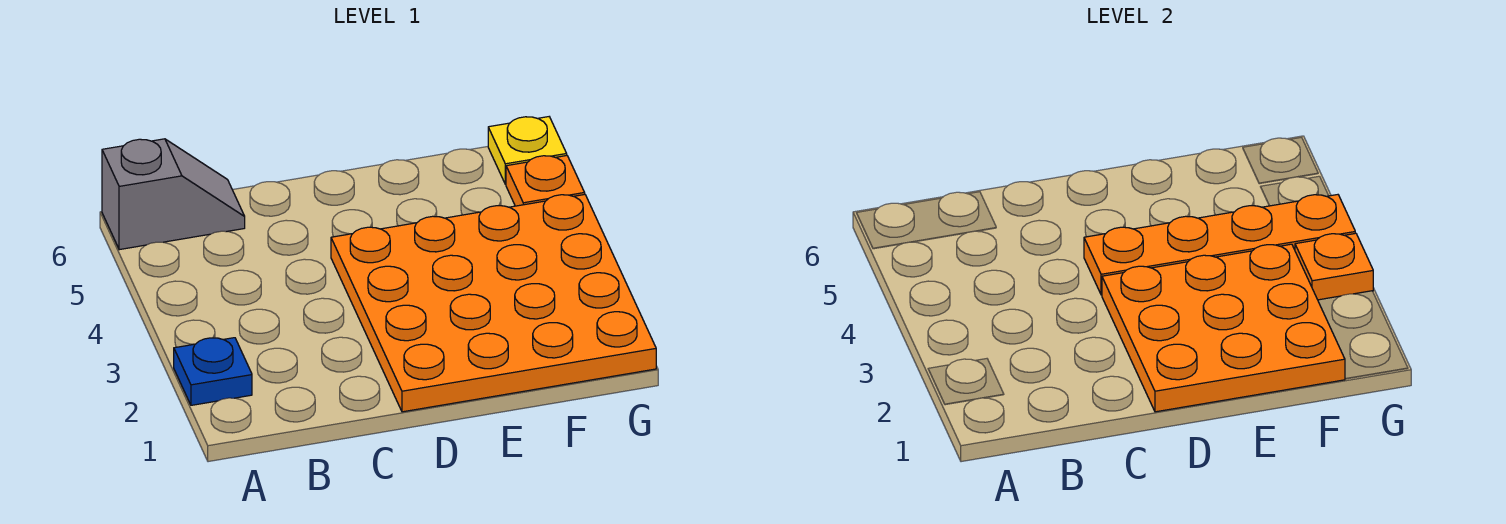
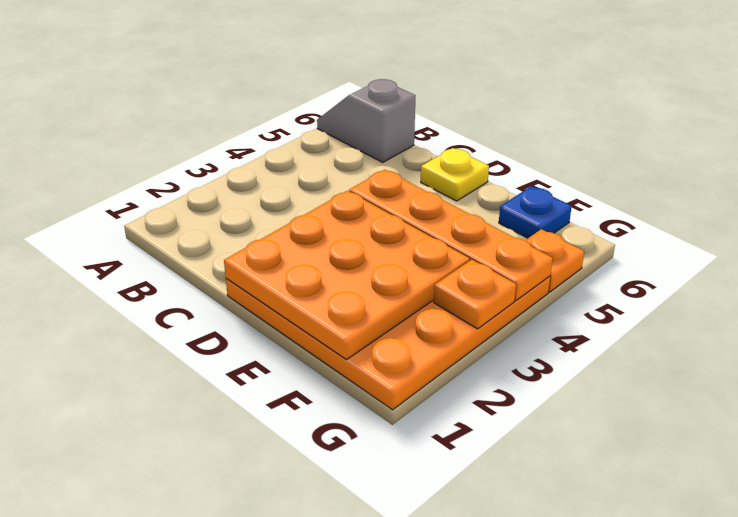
blue 1x1 plate [174,338,252,405] -> blue 1x1 plate moved to [499,186,572,238]
grey 1x2 slope [102,139,245,250] -> grey 1x2 slope turned to [317,79,416,162]
yellow 1x1 plate [488,117,567,184] -> yellow 1x1 plate moved to [421,148,489,201]

